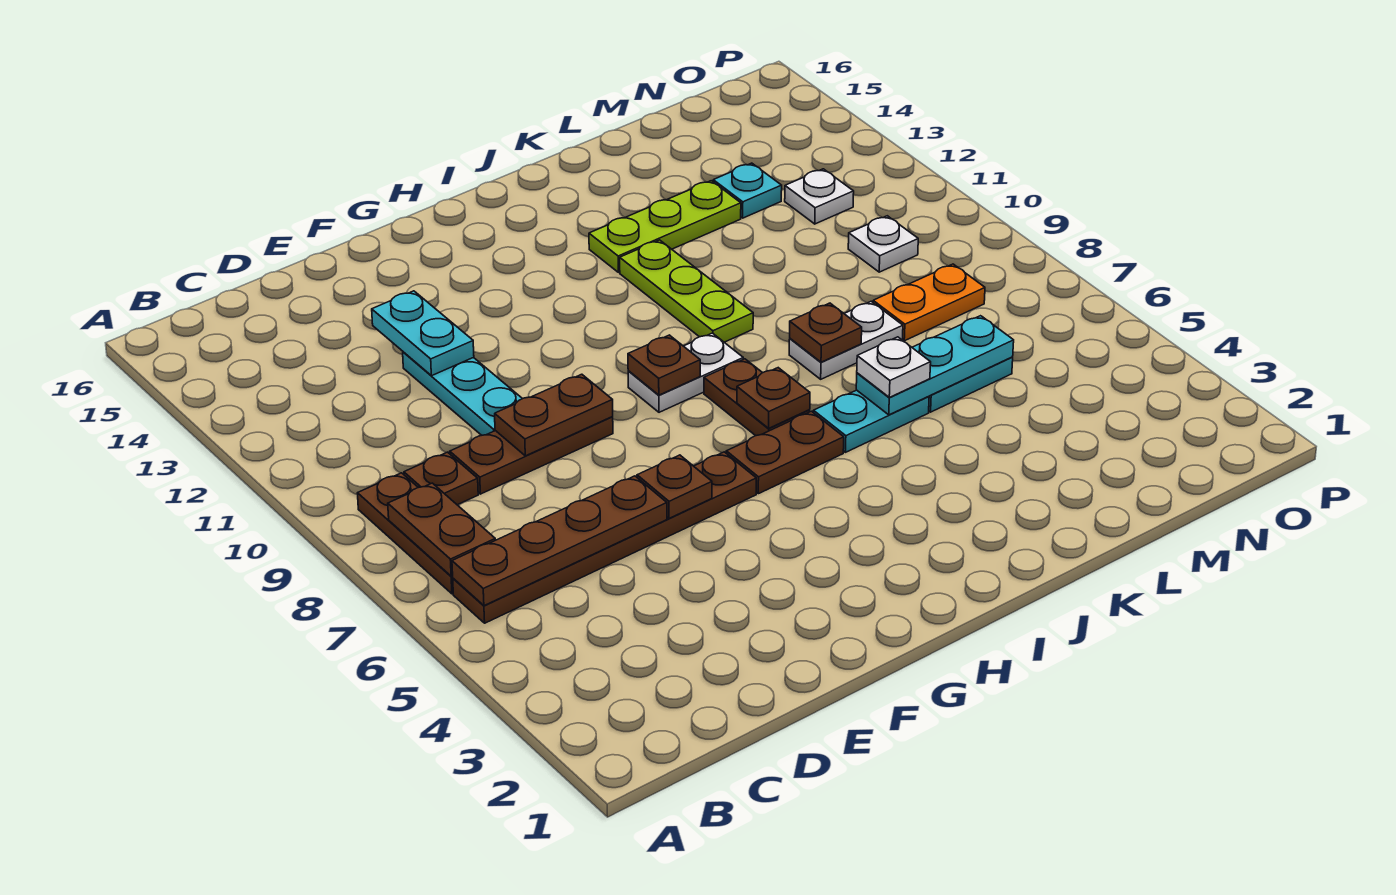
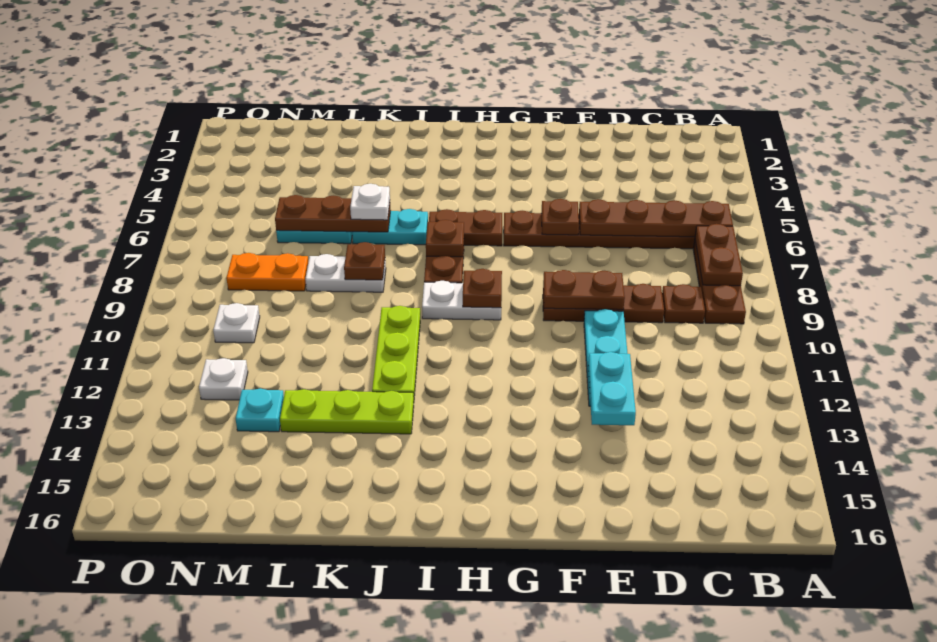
cyan 1x3 plate [856,316,1014,415] -> brown 1x3 plate [275,195,391,232]

